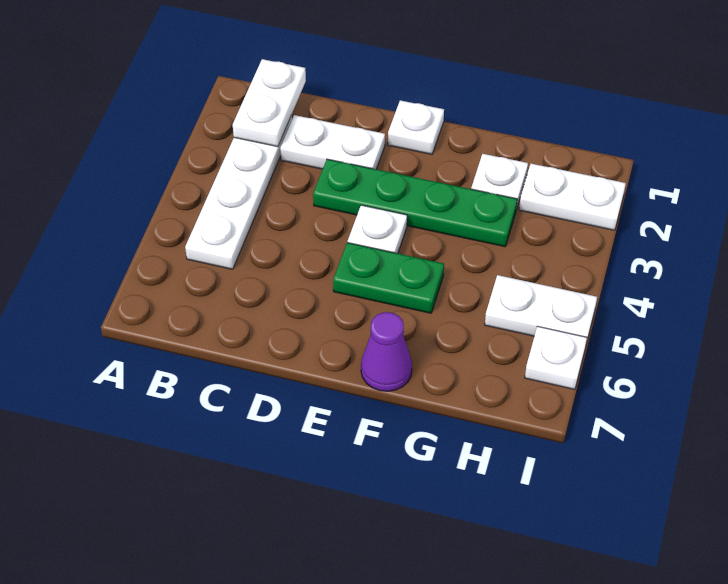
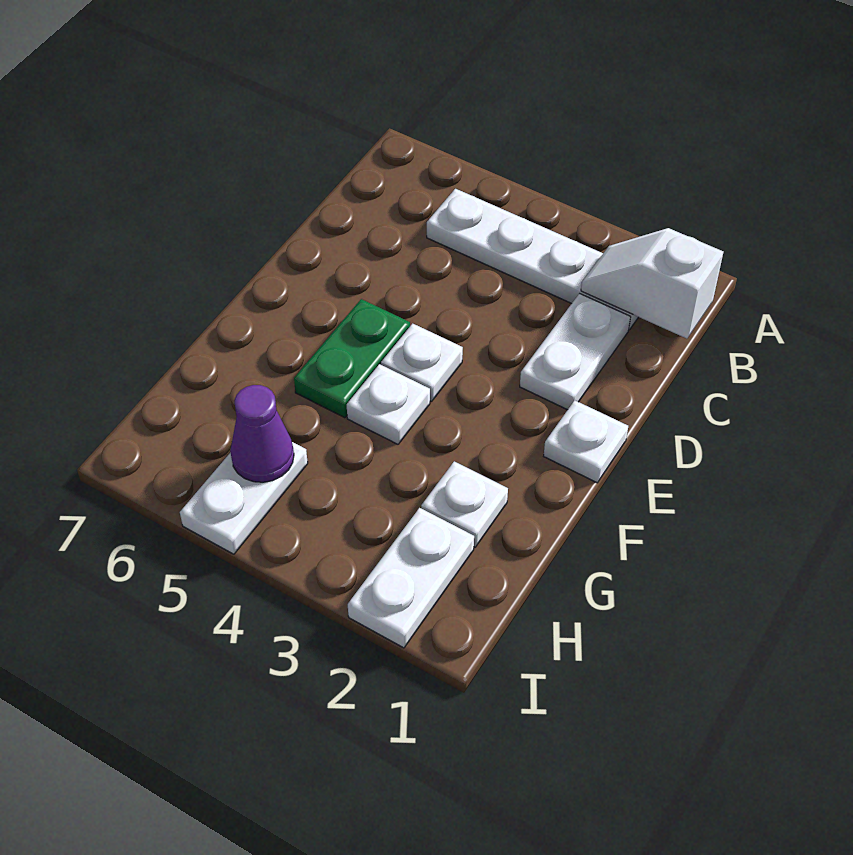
white 1x2 plate [233,59,306,147] -> white 1x2 slope [581,228,723,339]
green 1x4 plate [313,159,517,247] -> none
purple 1x1 cone [361,312,412,391] -> purple 1x1 cone moved to [230,385,294,482]
white 1x1 plate [525,326,587,389] -> white 1x1 plate moved to [347,364,430,444]

